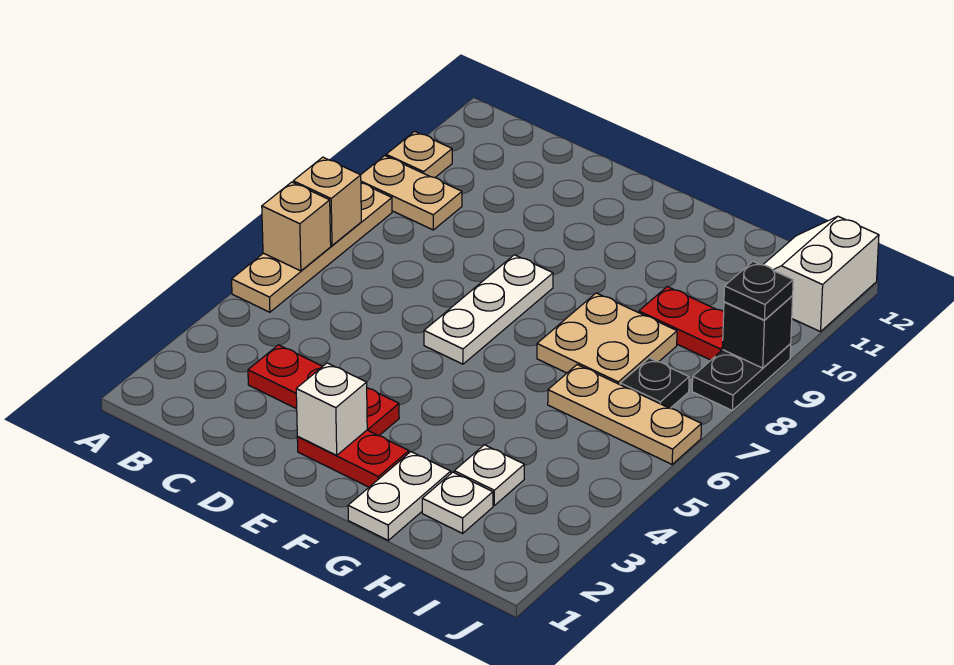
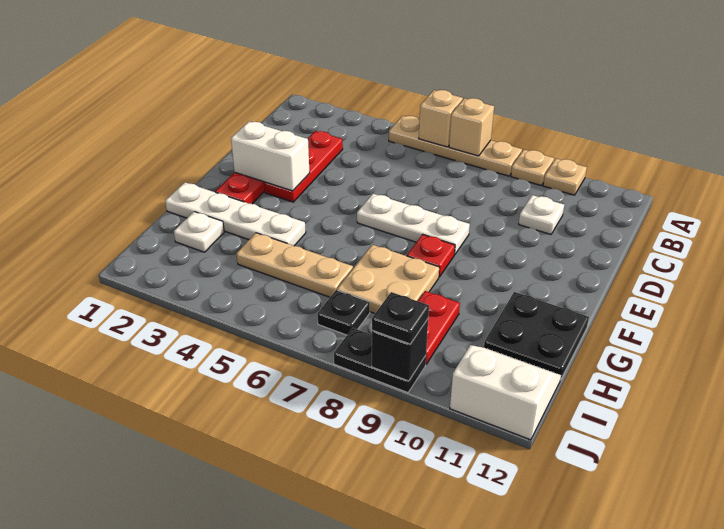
tan 1x2 plate [361,156,462,230] -> tan 1x1 plate [511,150,554,186]
white 1x1 brick [296,363,367,455] -> white 1x2 brick [231,121,310,191]
none -> red 1x1 plate [407,234,455,277]
white 1x2 plate [348,452,451,540] -> white 1x4 plate [165,182,306,246]
none -> black 2x2 plate [484,292,589,380]
white 1x1 plate [454,445,524,505] -> white 1x1 plate moved to [519,195,564,234]
tan 1x3 plate [548,365,701,464] -> tan 1x3 plate turned to [237,233,353,297]

